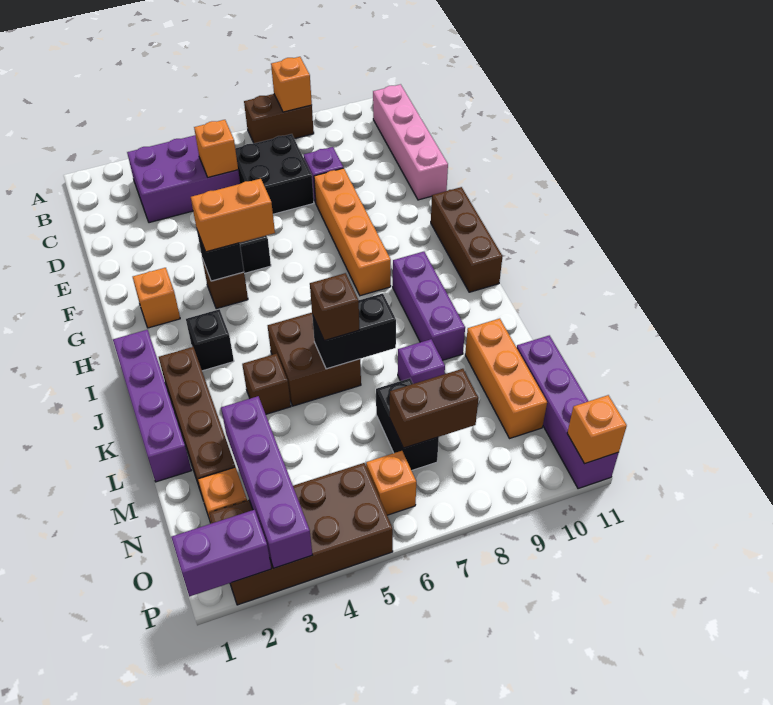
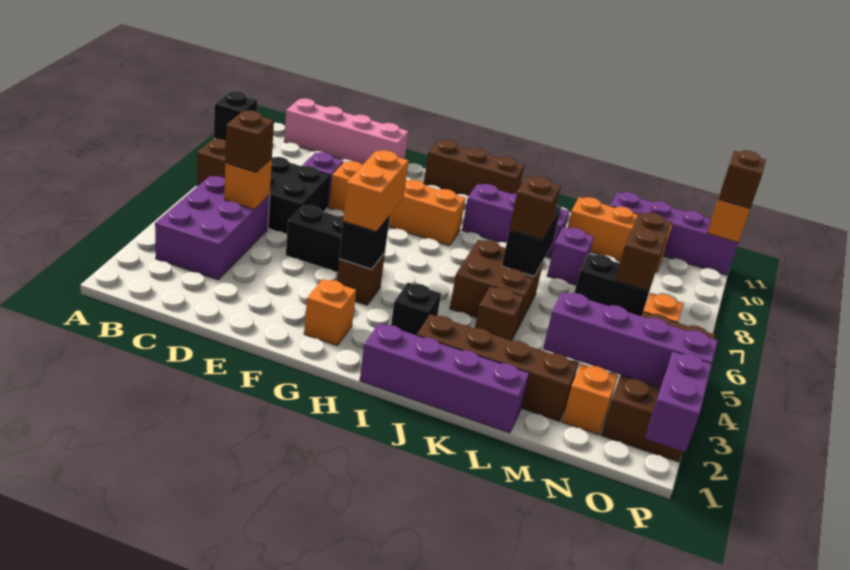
orange 1x1 brick [271,57,312,112] -> black 1x1 brick [214,91,257,140]
none -> brown 1x1 brick [225,110,274,172]
none -> brown 1x1 brick [718,150,766,208]

